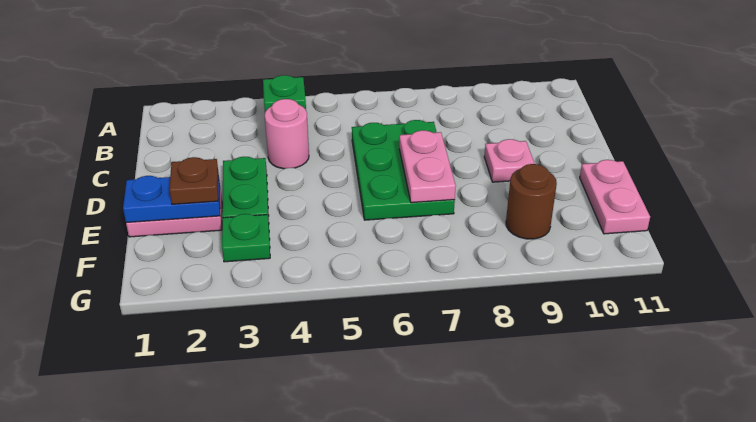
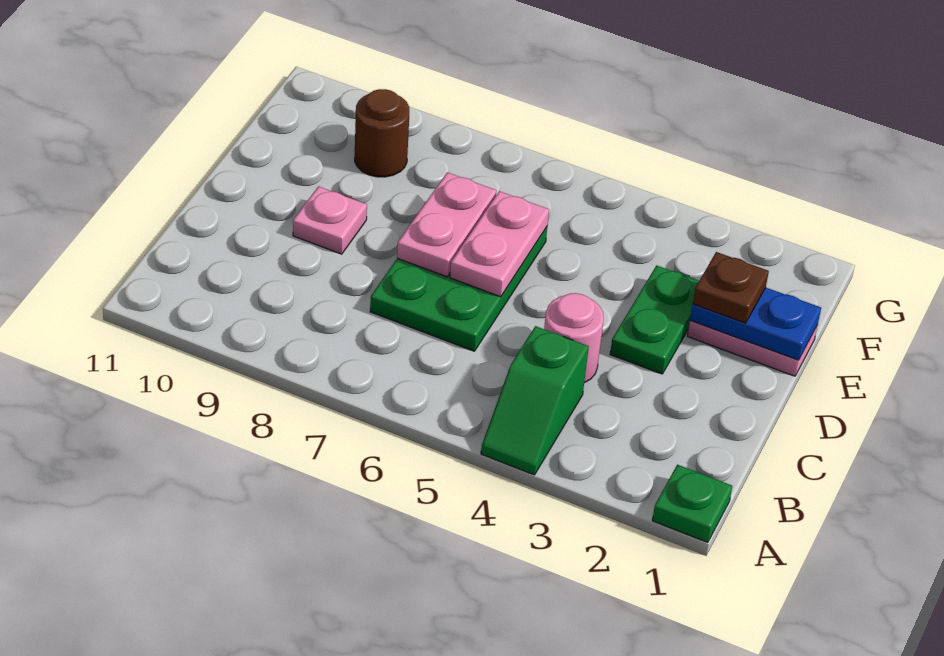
pink 1x2 plate [580,160,650,234] -> pink 1x2 plate moved to [450,191,549,297]
green 1x1 plate [222,214,270,262] -> green 1x1 plate moved to [652,465,732,543]

